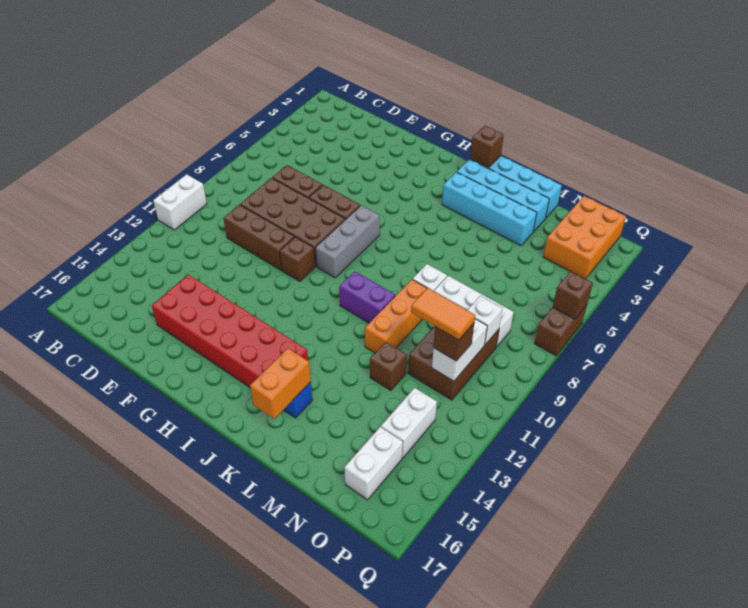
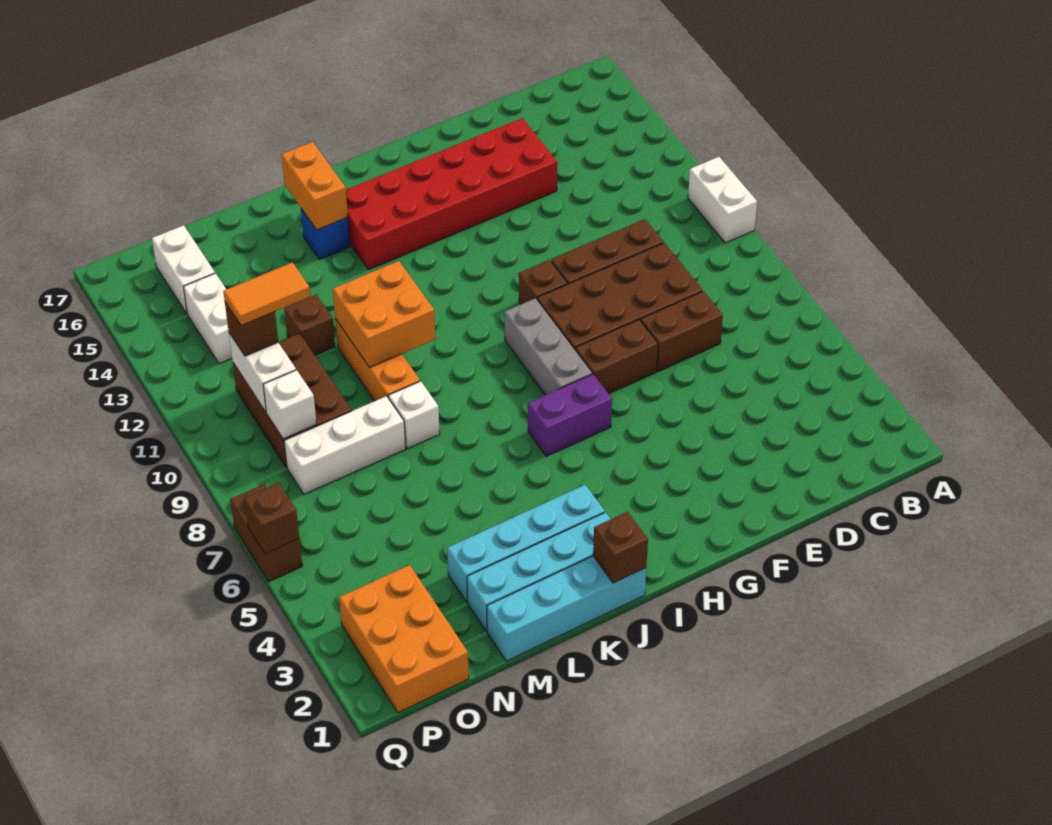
purple 1x2 brick [339,271,395,323] -> purple 1x2 brick moved to [528,374,612,456]
none -> orange 2x2 brick [333,261,436,368]

